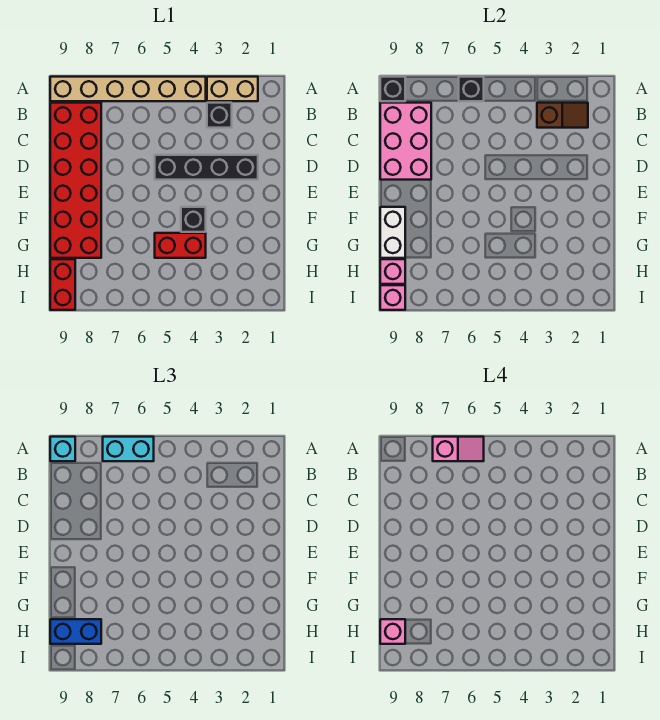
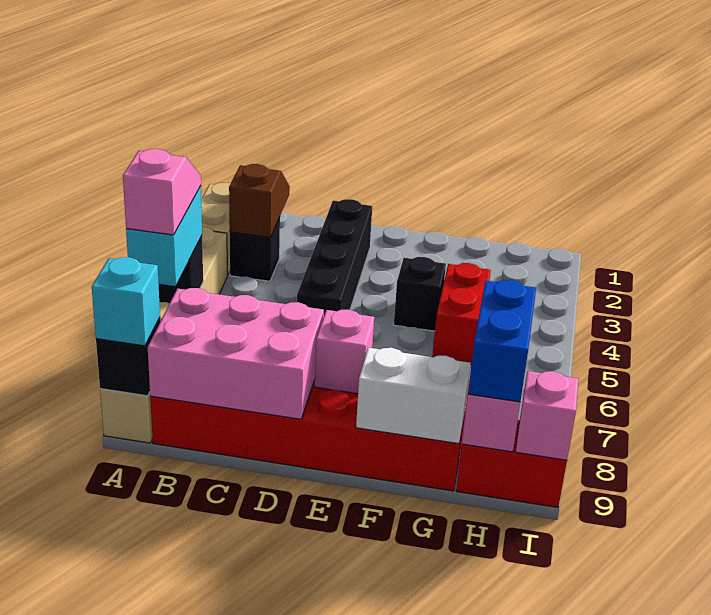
pink 1x1 brick [380,619,405,644] -> pink 1x1 brick moved to [315,310,374,394]

